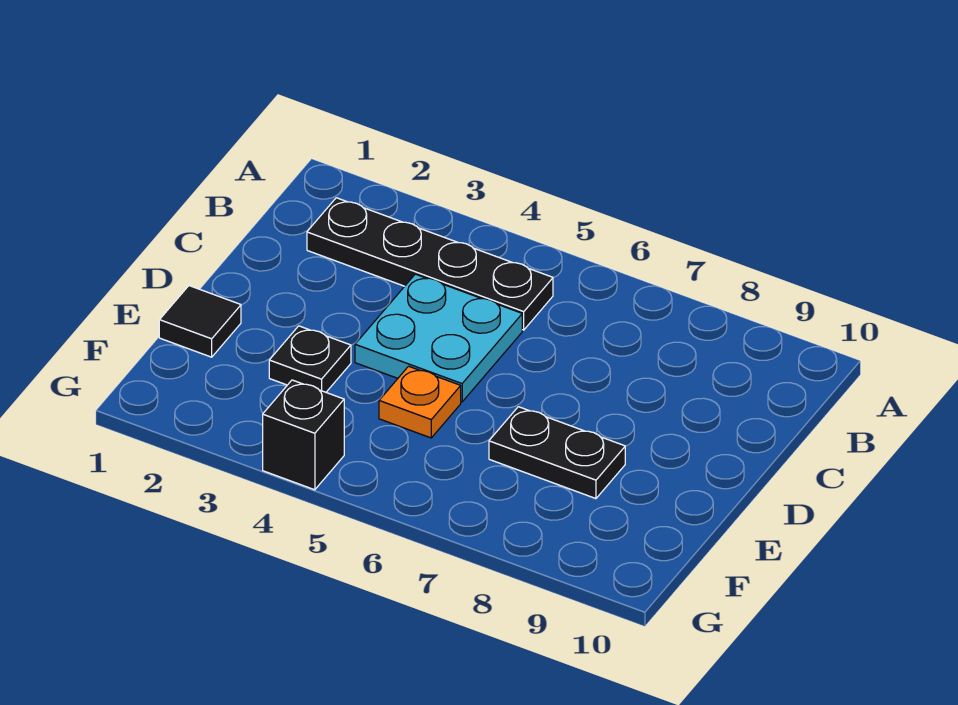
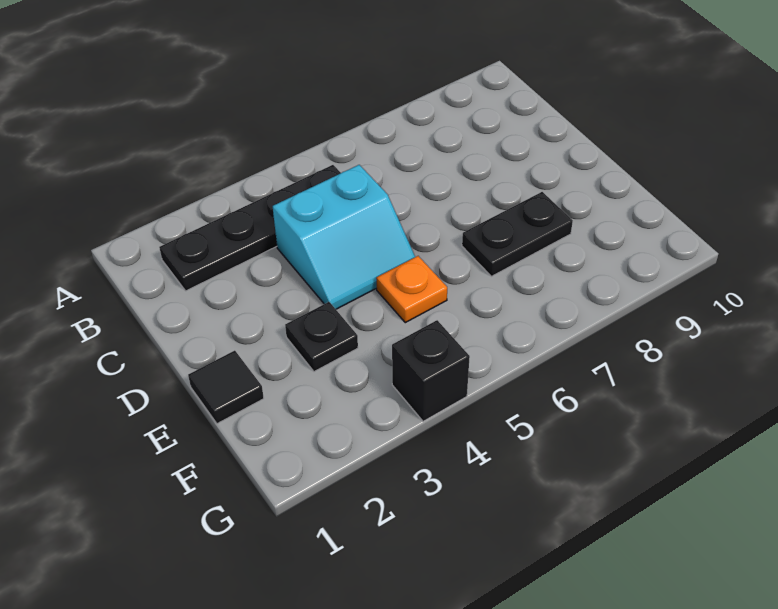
cyan 2x2 plate [355,274,522,402] -> cyan 2x2 slope [273,165,415,309]

